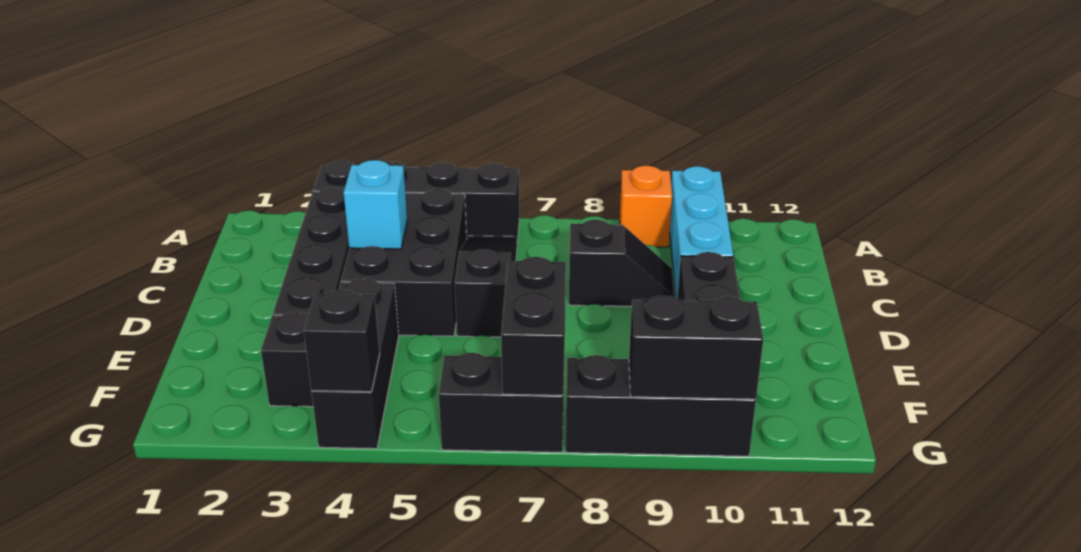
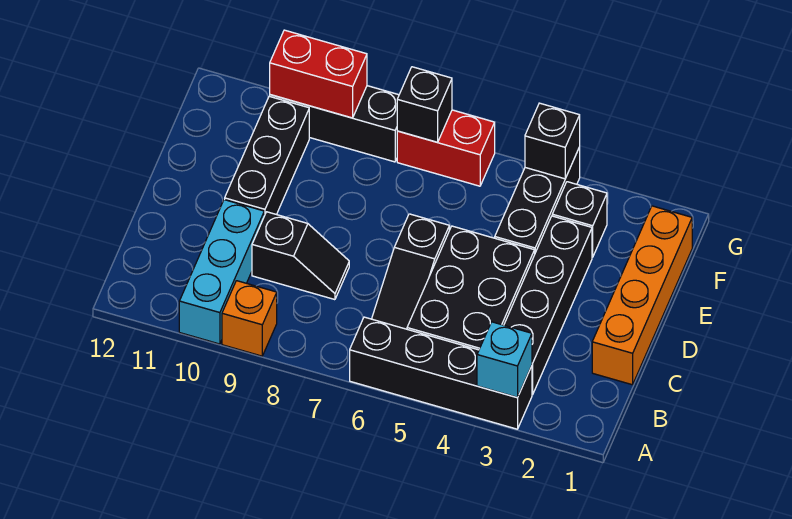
none -> orange 1x4 brick [592,206,692,385]
cyan 1x1 brick [344,160,407,249] -> cyan 1x1 brick moved to [477,322,532,398]
black 1x2 slope [569,220,675,306] -> black 1x2 slope turned to [252,212,349,300]
black 1x2 brick [501,257,566,395] -> black 1x1 brick [397,67,452,142]
black 1x2 brick [439,353,564,452] -> red 1x2 brick [397,110,495,186]
black 1x2 brick [629,295,763,399] -> red 1x2 brick [270,30,367,118]

